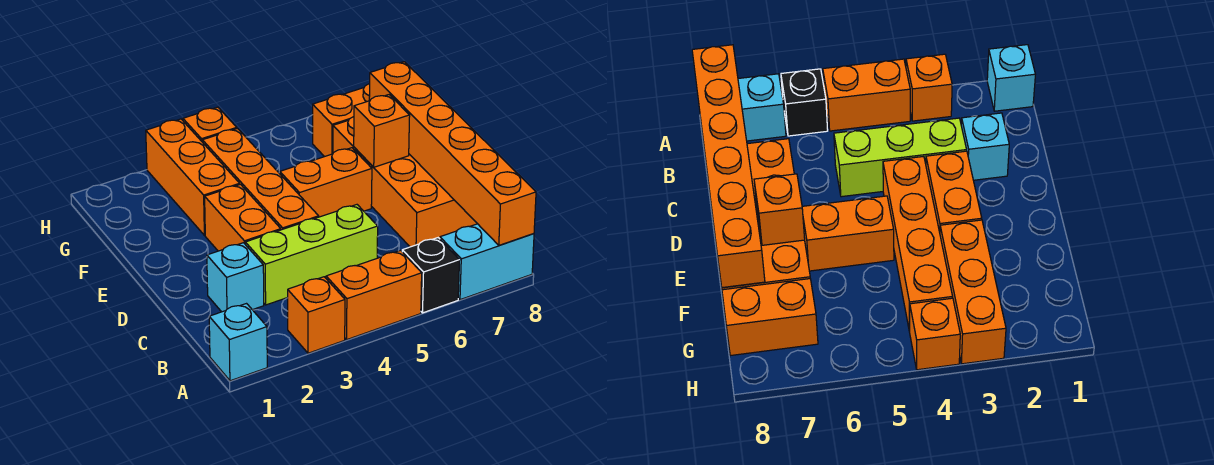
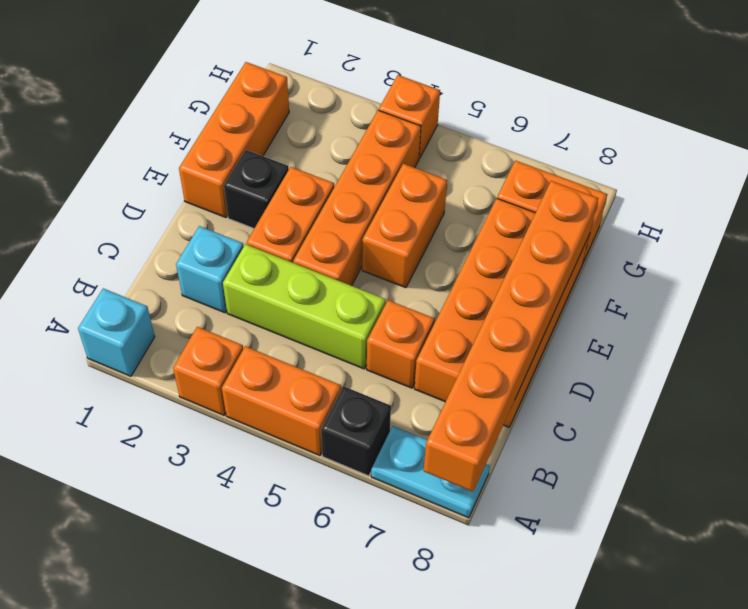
cyan 1x2 brick [440,224,534,300] -> cyan 1x2 plate [371,426,490,518]
none -> black 1x1 brick [224,150,289,228]
orange 1x2 brick [280,148,372,217] -> orange 1x2 brick turned to [362,164,447,288]
orange 1x1 brick [354,95,410,167] -> orange 1x1 brick moved to [367,300,434,388]
orange 1x3 brick [146,119,240,235] -> orange 1x3 brick moved to [179,62,289,218]

